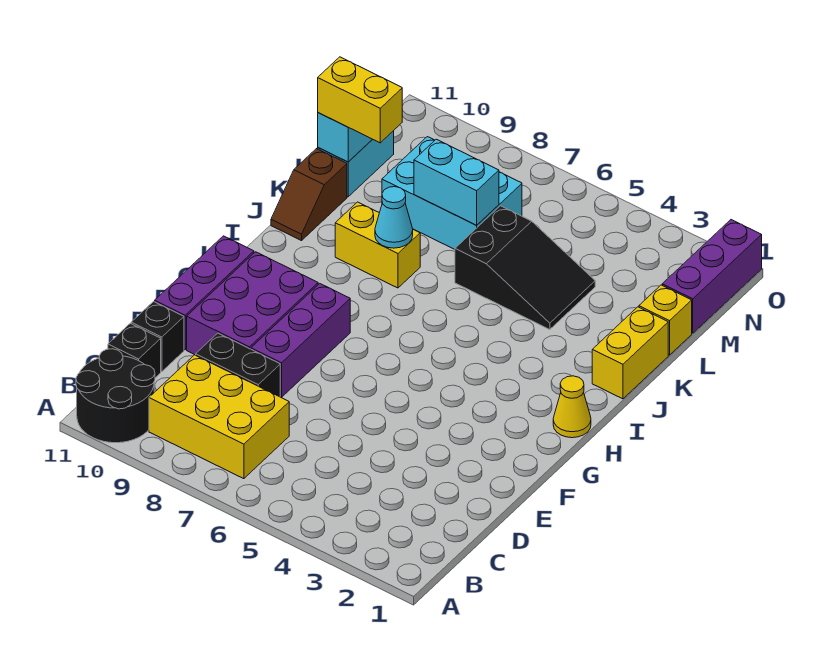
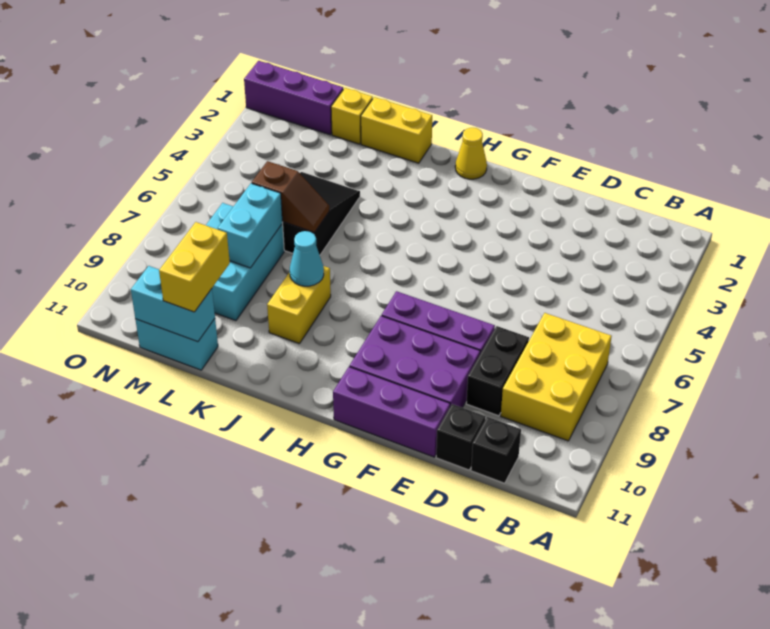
black 2x2 round brick [76,349,155,443] -> none
brown 1x2 slope [271,149,347,241] -> brown 1x2 slope moved to [252,161,329,232]

